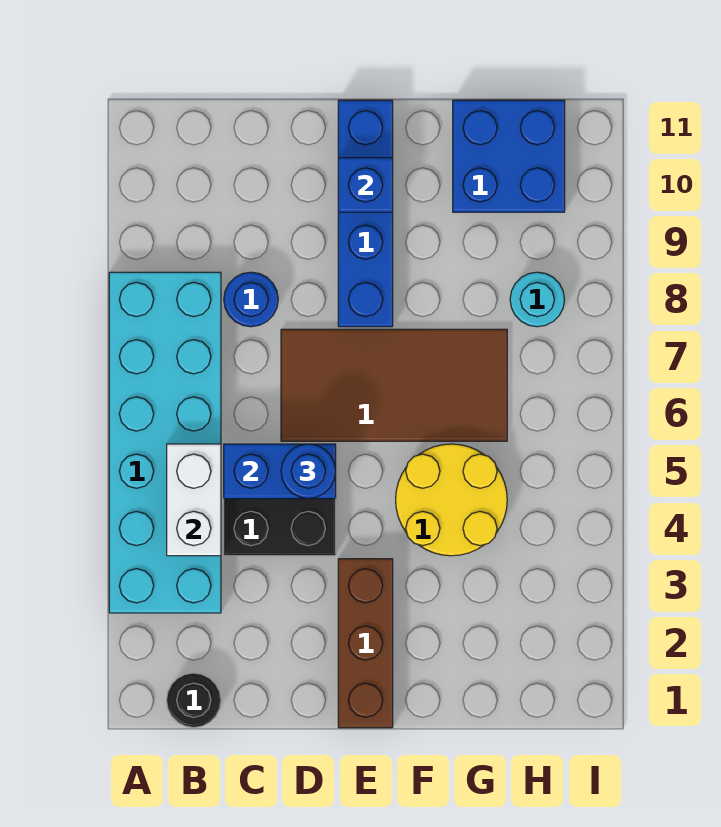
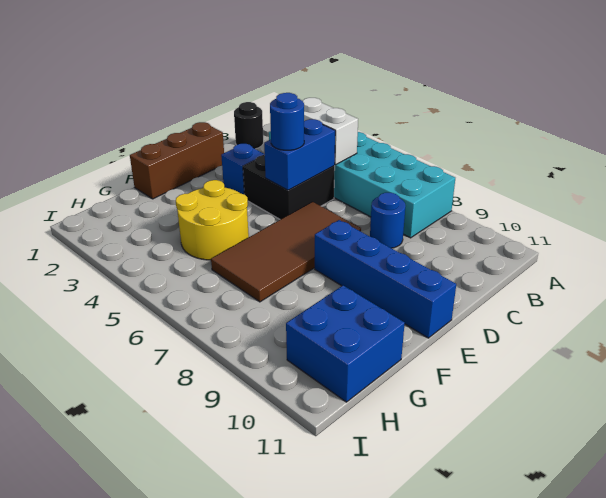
brown 1x3 brick [338,559,393,728] -> brown 1x3 brick turned to [130,122,224,199]
blue 1x1 brick [338,158,393,212] -> blue 1x1 brick moved to [221,144,265,195]
cyan 1x1 round brick [510,272,565,327] -> none

